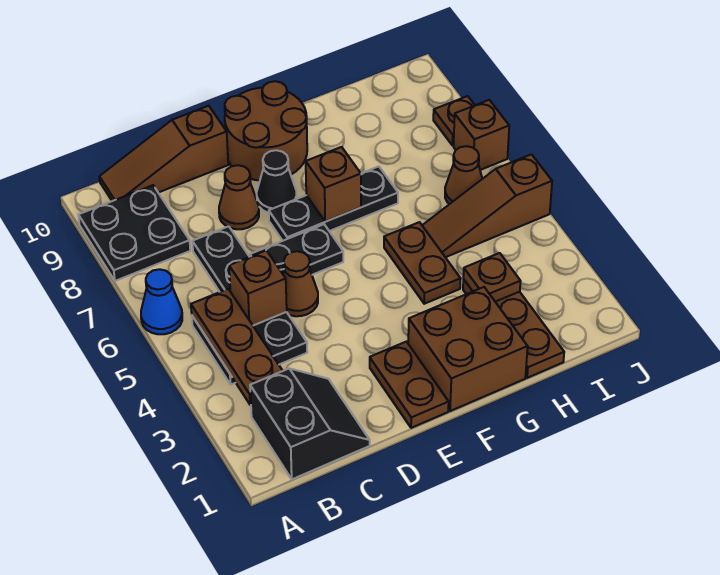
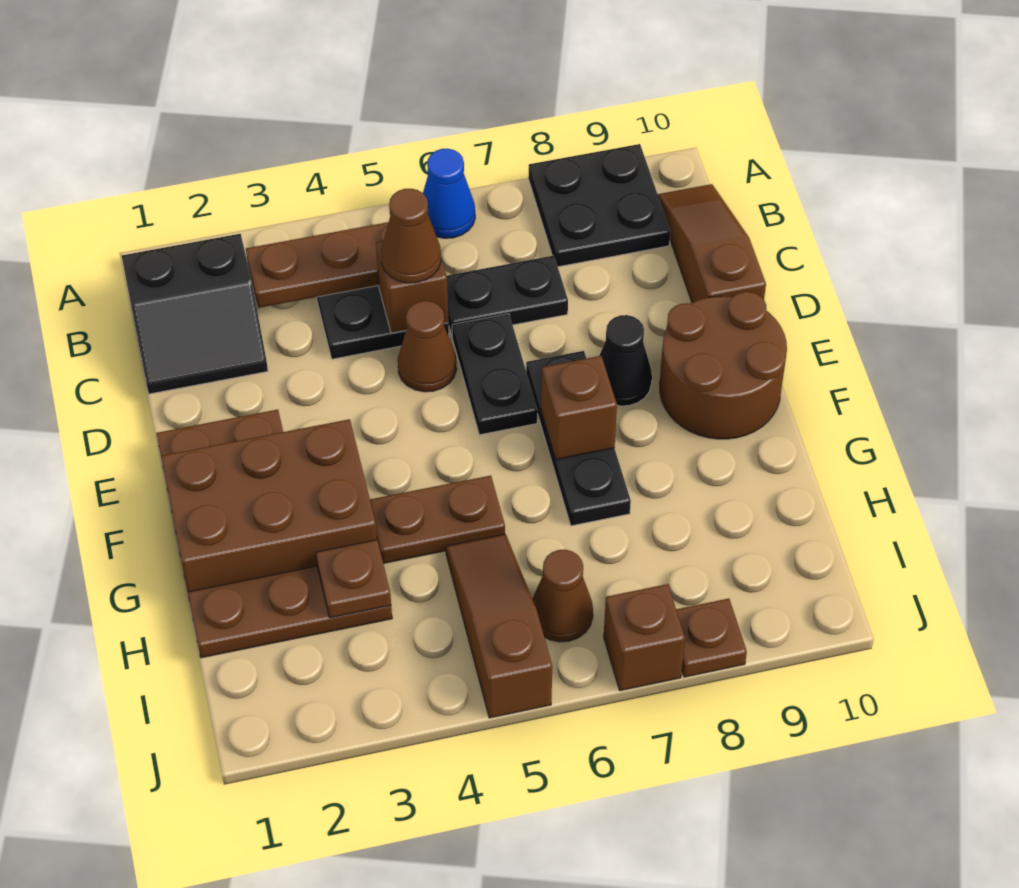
brown 1x1 cone [219,165,259,229] -> brown 1x1 cone moved to [381,189,441,283]
brown 2x2 brick [408,287,528,411] -> brown 2x3 brick [161,419,377,592]

